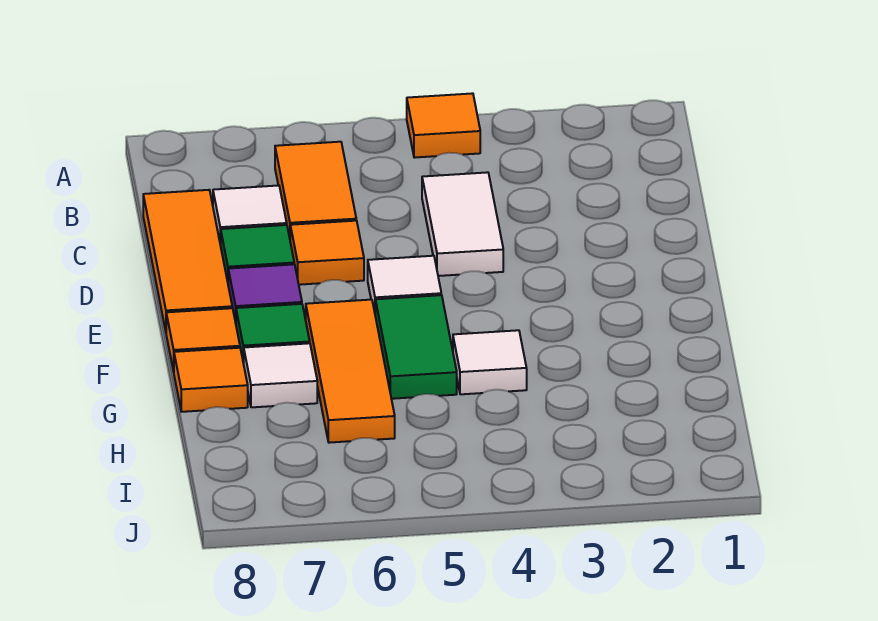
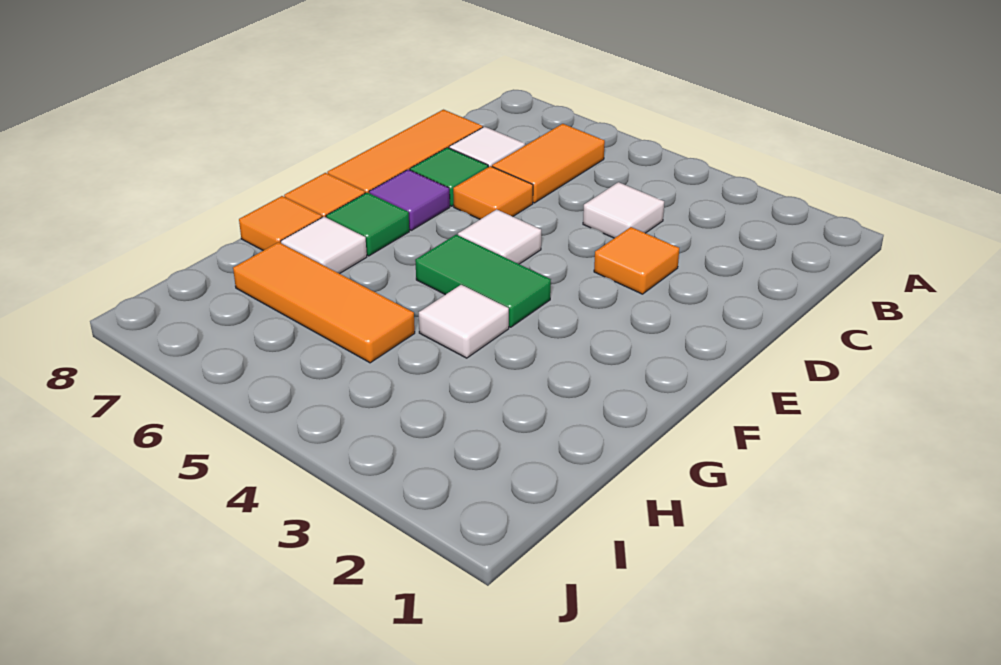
orange 1x1 tile [407,93,480,158] -> orange 1x1 tile moved to [594,227,679,294]
white 1x2 tile [422,172,503,276] -> white 1x1 tile [583,182,664,238]
green 1x2 tile [375,295,457,399] -> green 1x2 tile turned to [415,235,551,327]
orange 1x3 tile [306,300,395,443] -> orange 1x3 tile turned to [233,242,415,363]

